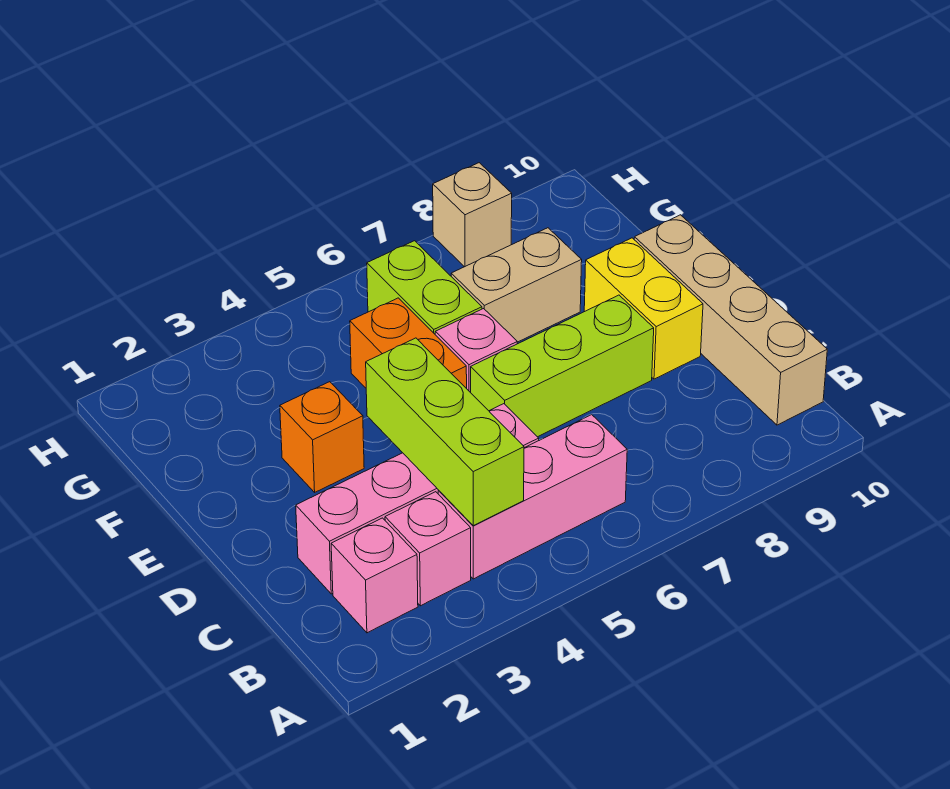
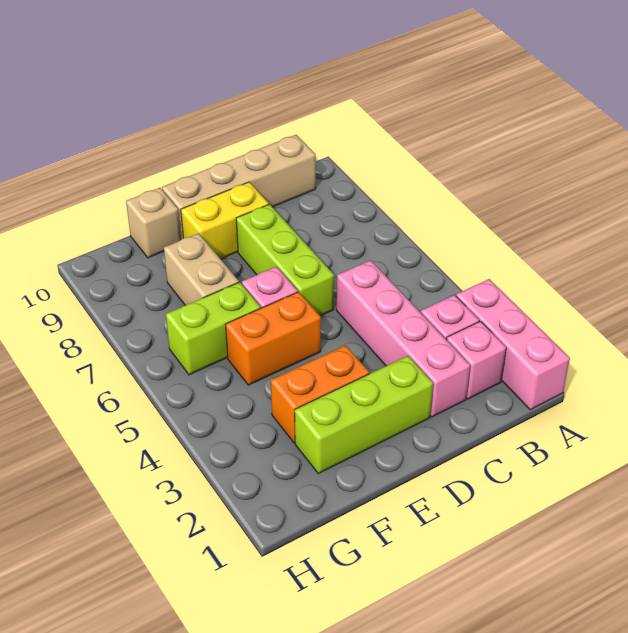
pink 1x3 brick [438,415,627,579] -> pink 1x3 brick moved to [456,279,570,410]
lime 1x3 brick [366,338,524,526] -> lime 1x3 brick moved to [295,356,433,474]
orange 1x1 brick [280,382,364,492] -> orange 1x2 brick [271,345,369,443]
tan 1x1 brick [433,163,512,267] -> tan 1x1 brick moved to [126,188,181,258]

